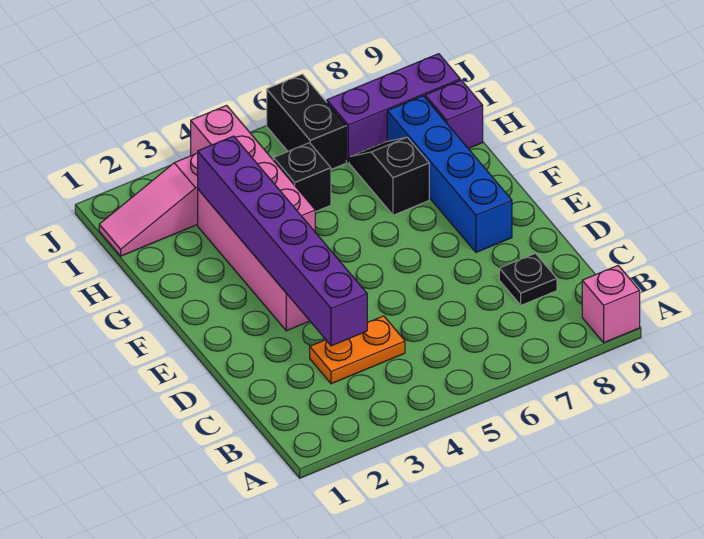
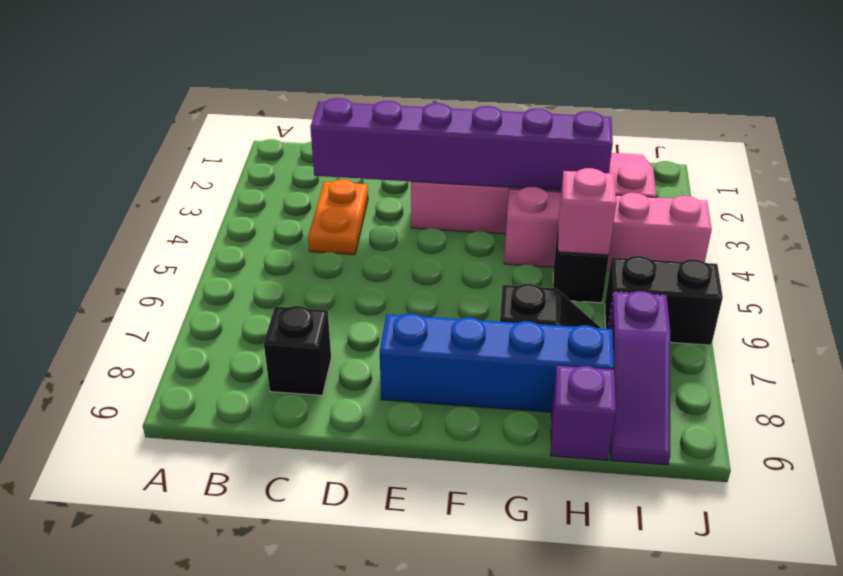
pink 1x1 brick [582,266,640,343] -> pink 1x1 brick moved to [558,168,616,255]
black 1x1 plate [499,253,557,305] -> black 1x1 brick [264,306,331,395]
purple 1x3 brick [327,54,460,162] -> purple 1x3 slope [608,291,670,465]

